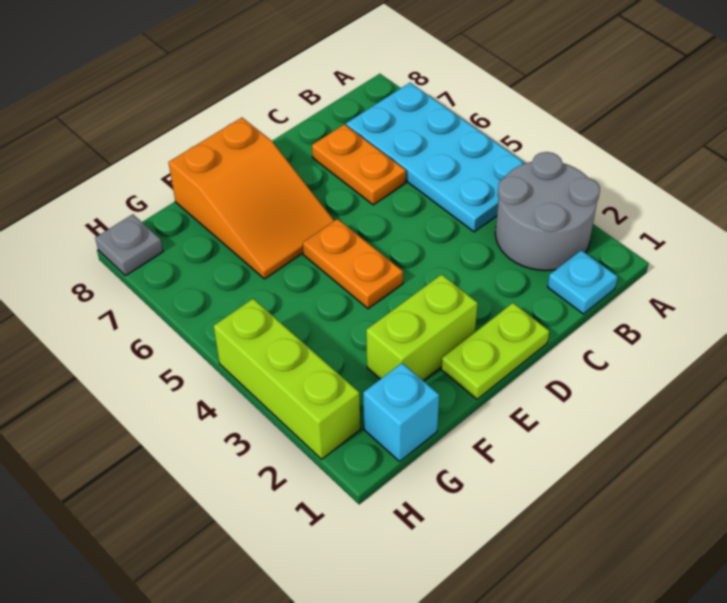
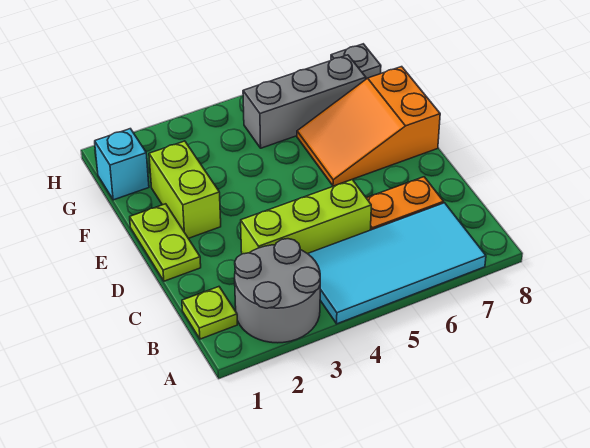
cyan 2x4 plate [346,83,525,232] -> cyan 2x4 tile [308,203,486,324]
cyan 1x1 plate [548,250,618,314] -> lime 1x1 plate [182,287,237,339]
orange 1x2 plate [303,219,403,309] -> none
none -> grey 1x3 brick [243,55,366,148]
lime 1x3 brick [214,299,360,459] -> lime 1x3 brick moved to [241,180,371,254]

